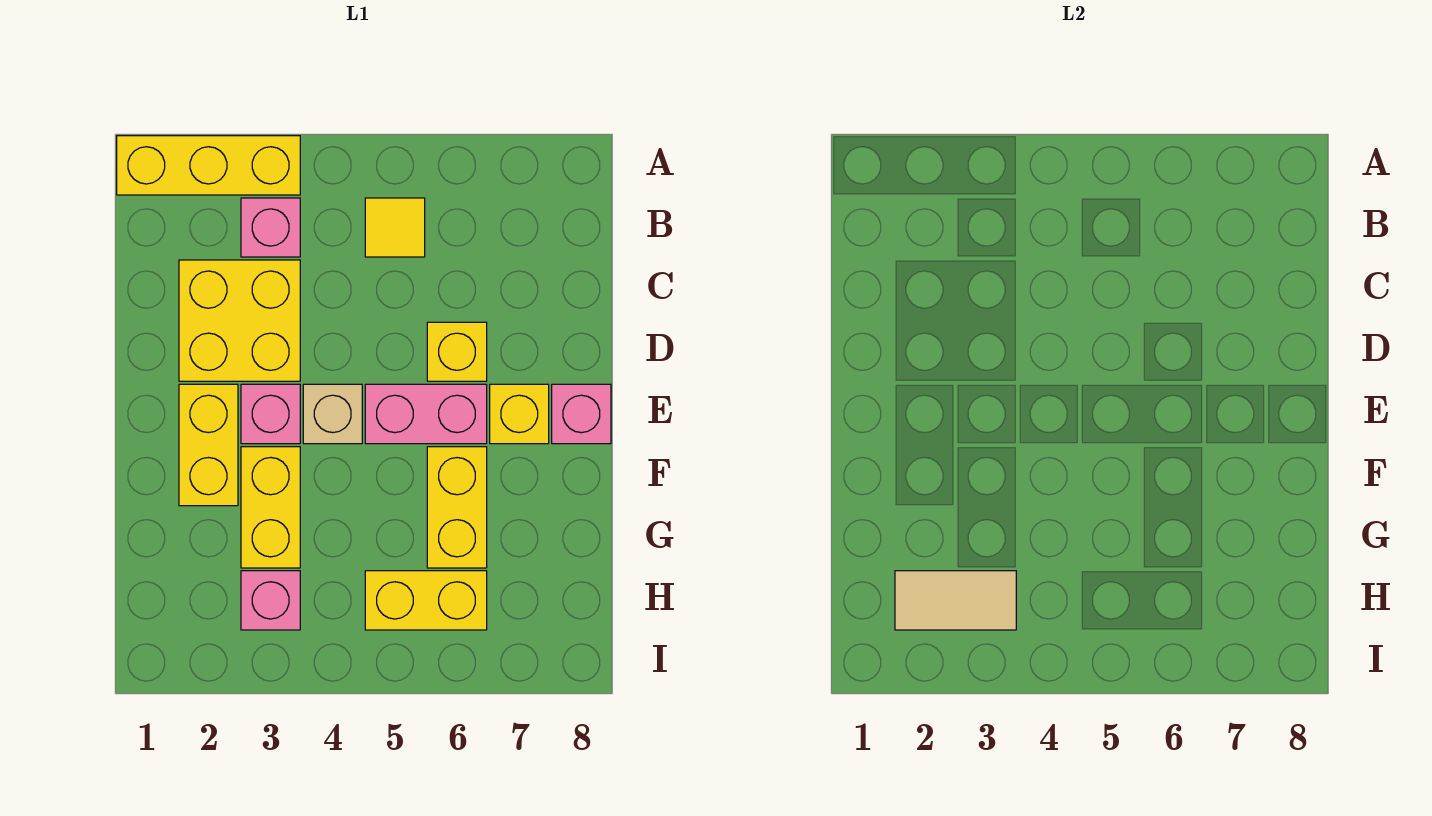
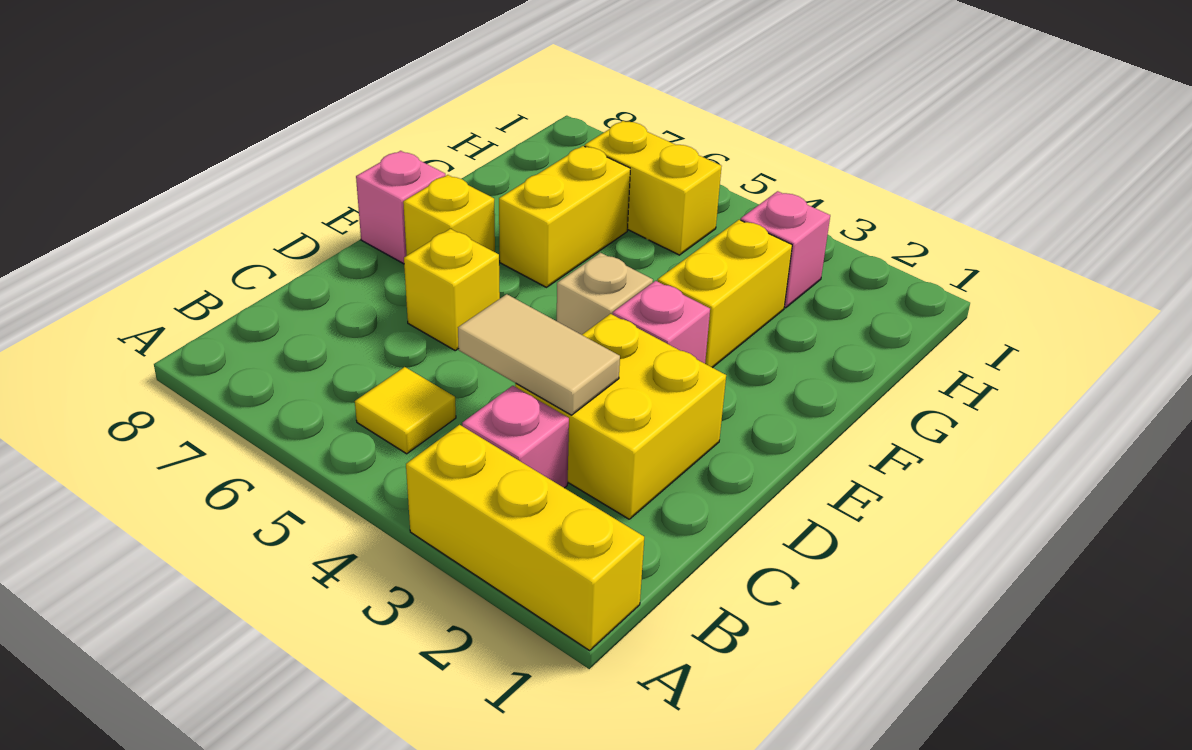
yellow 1x2 brick [179,384,238,506] -> none
pink 1x2 brick [365,384,487,444] -> none
tan 1x2 tile [895,571,1016,630] -> tan 1x2 tile moved to [458,294,620,415]

